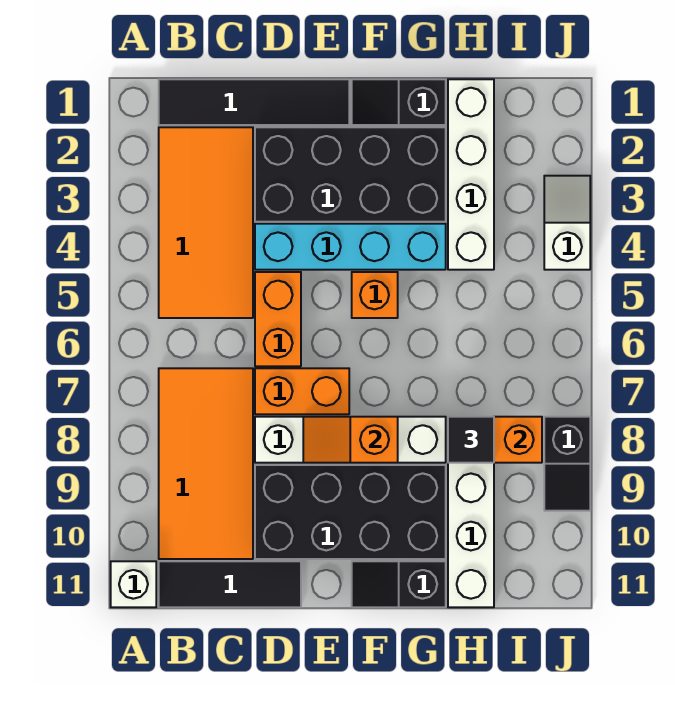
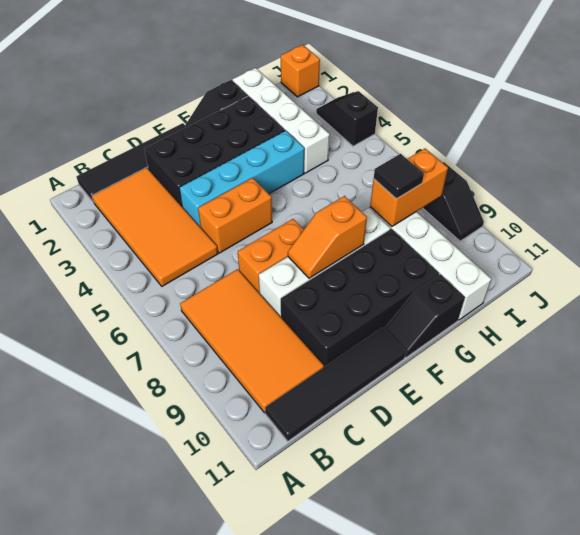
white 1x1 brick [111,561,156,607] -> none
black 1x3 tile [159,561,301,607] -> black 1x4 tile [265,328,406,441]
orange 1x2 brick [255,272,301,366] -> orange 1x2 brick turned to [198,178,272,253]
orange 1x1 brick [352,272,398,318] -> orange 1x1 brick moved to [281,45,320,97]
white 1x2 slope [544,176,590,270] -> black 1x2 slope [316,91,378,146]

